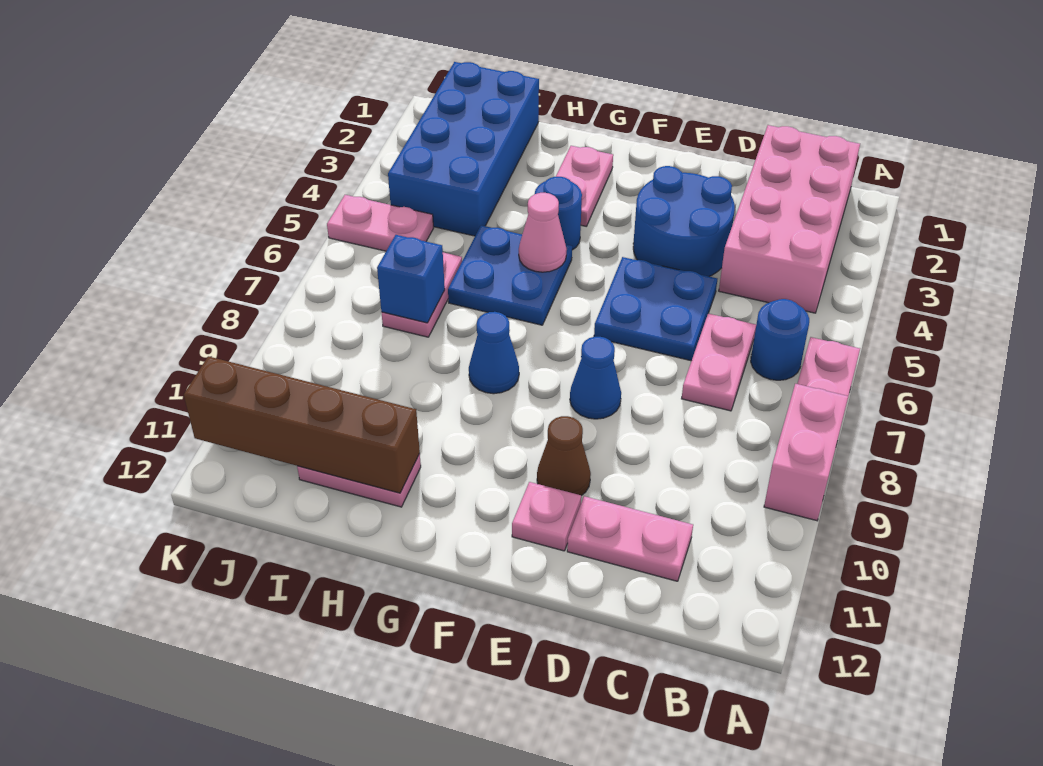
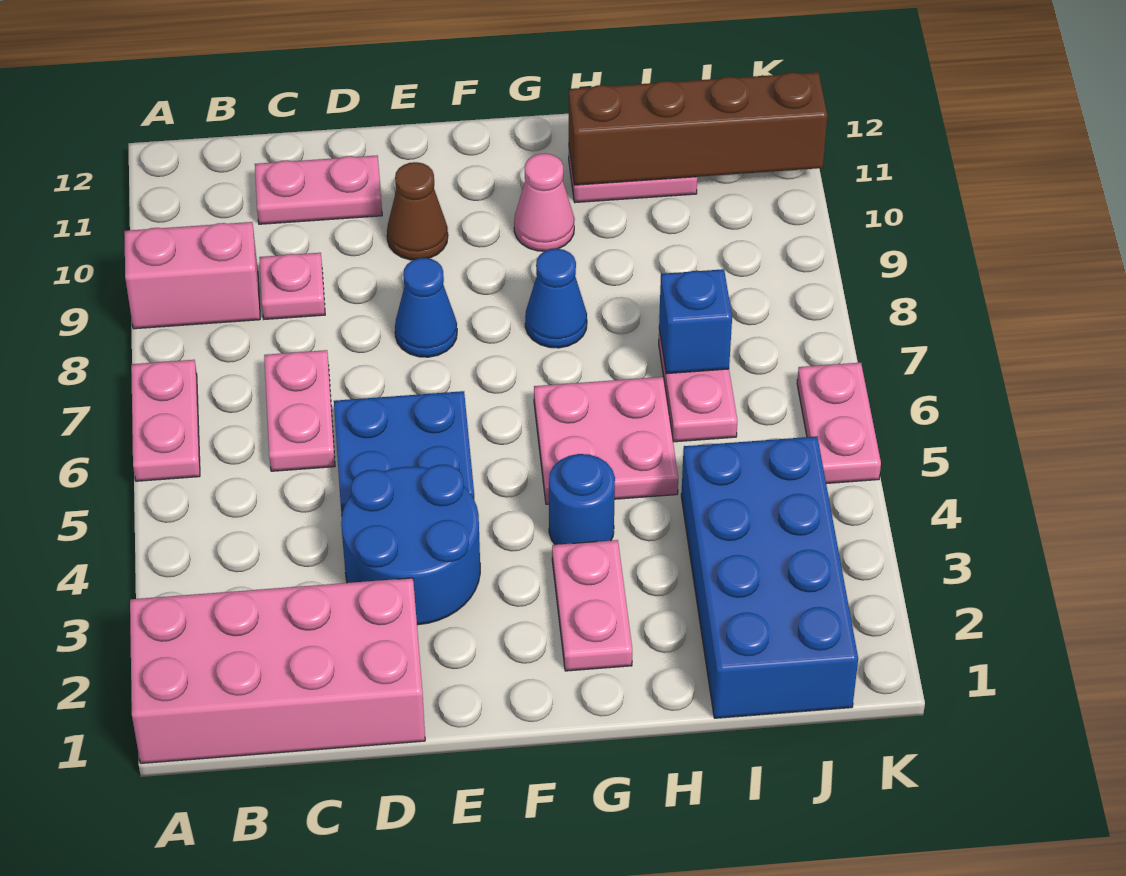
pink 1x2 brick [764,384,848,521] -> pink 1x2 brick turned to [124,222,260,329]
pink 2x4 brick [719,125,860,313] -> pink 2x4 brick turned to [130,578,425,763]
blue 1x1 round brick [751,299,809,380] -> none
pink 1x1 plate [512,482,581,551] -> pink 1x1 plate moved to [259,253,325,319]
blue 2x2 plate [448,225,572,325] -> pink 2x2 plate [534,377,678,504]
pink 1x1 cone [519,193,567,272] -> pink 1x1 cone moved to [514,153,575,251]
pink 1x2 plate [327,195,433,251] -> pink 1x2 plate turned to [797,363,881,483]

